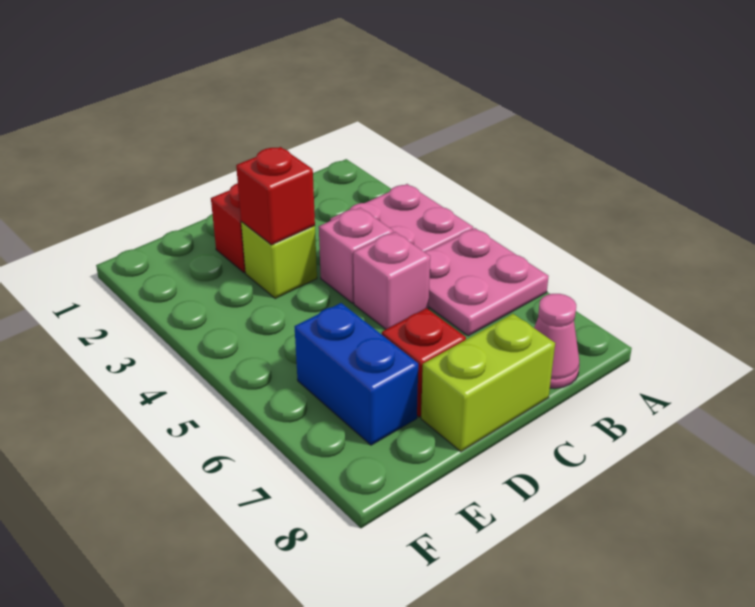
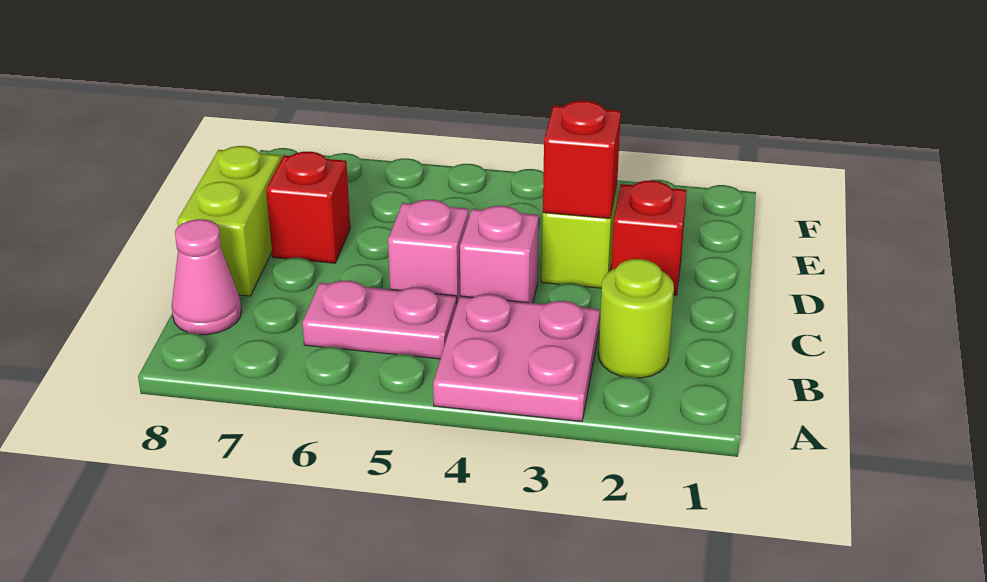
pink 2x2 plate [424,228,549,336] -> pink 1x2 plate [302,281,457,359]
none -> lime 1x1 round brick [599,259,674,378]
blue 1x2 brick [294,303,418,445] -> none

